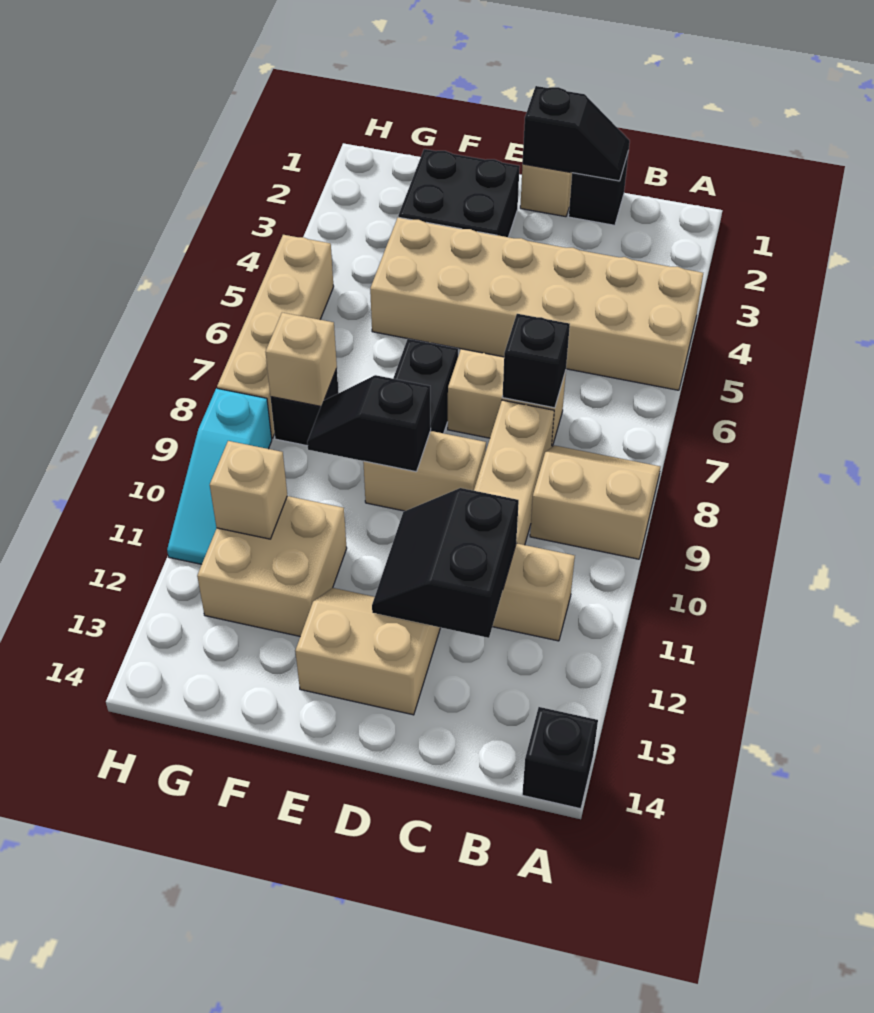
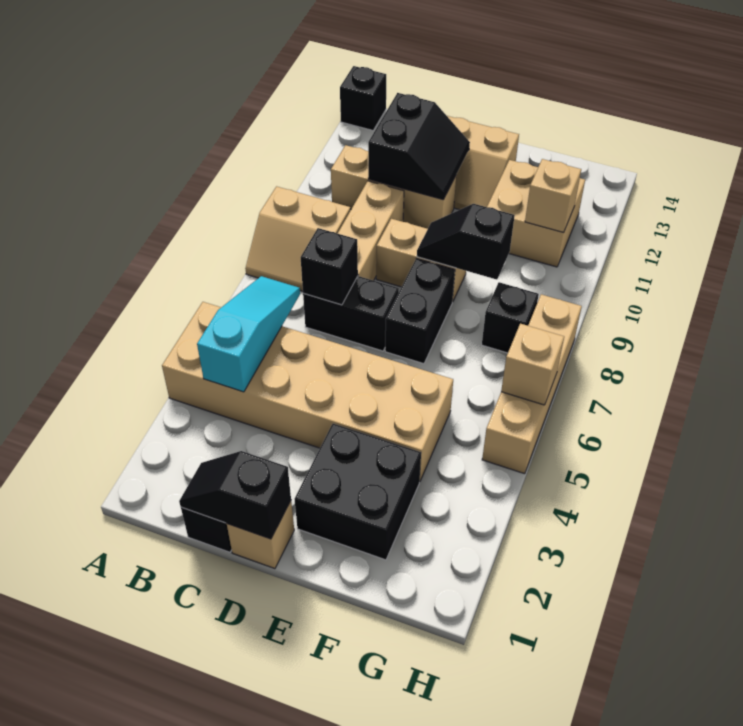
tan 1x2 brick [448,349,566,447] -> black 1x2 brick [303,276,399,351]
black 1x2 slope [307,375,431,472] -> black 1x2 slope turned to [417,204,515,280]
tan 1x1 brick [266,313,337,406] -> tan 1x1 brick moved to [501,324,564,405]
cyan 1x3 slope [167,388,272,564] -> cyan 1x3 slope moved to [197,276,300,392]

